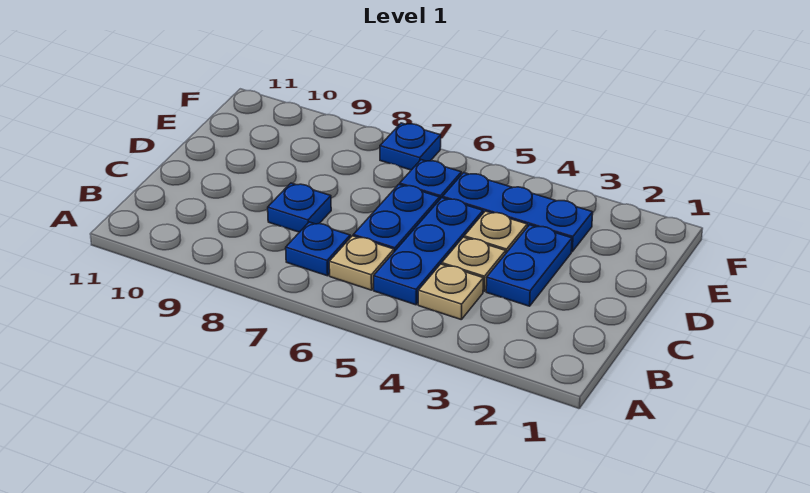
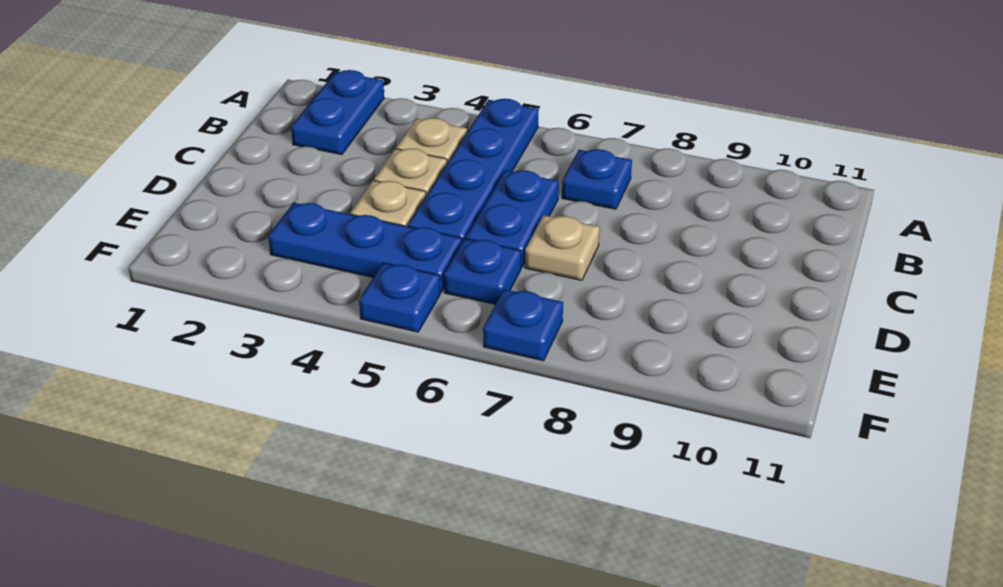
blue 1x3 plate [374,198,483,305] -> blue 1x4 plate [408,99,539,242]
tan 1x1 plate [329,236,394,290] -> tan 1x1 plate moved to [525,215,600,280]
blue 1x2 plate [486,225,572,306] -> blue 1x2 plate moved to [291,70,384,155]
blue 1x1 plate [268,183,331,232] -> blue 1x1 plate moved to [359,263,440,332]

